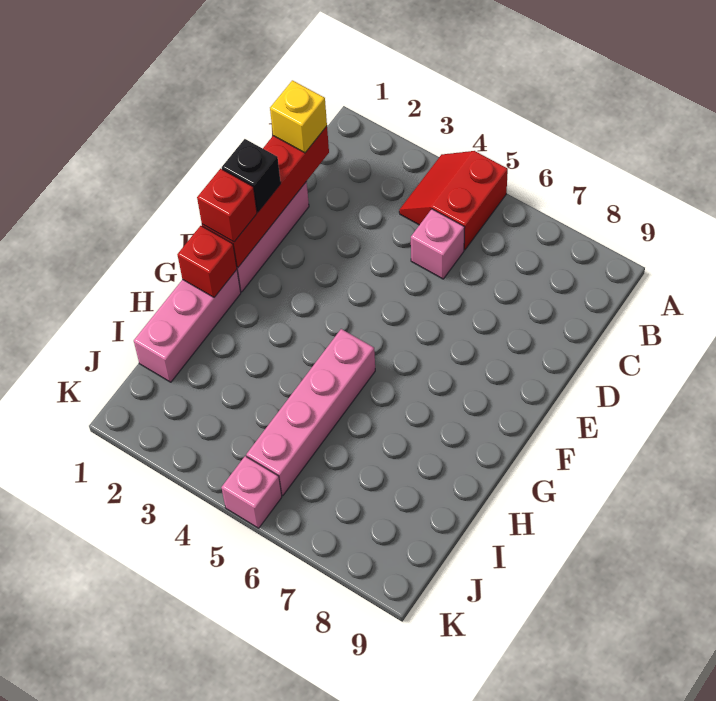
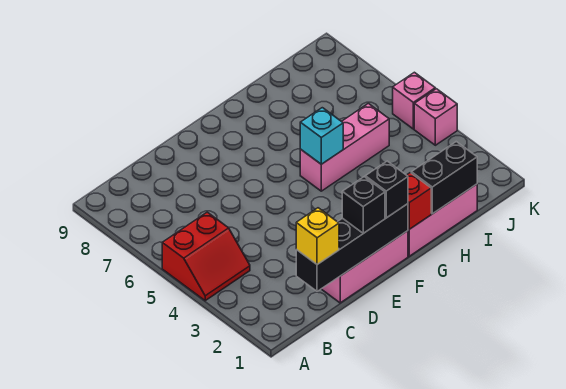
red 1x4 brick [202,126,329,267] -> black 1x4 brick [296,204,408,291]
pink 1x1 brick [411,209,465,279] -> pink 1x1 brick moved to [414,89,457,145]
red 1x1 brick [197,169,257,242] -> black 1x1 brick [365,161,408,218]
pink 1x4 brick [246,329,375,495] -> pink 1x3 brick [300,103,389,191]
none -> cyan 1x1 brick [300,108,343,164]
none -> black 1x2 brick [411,142,477,214]

